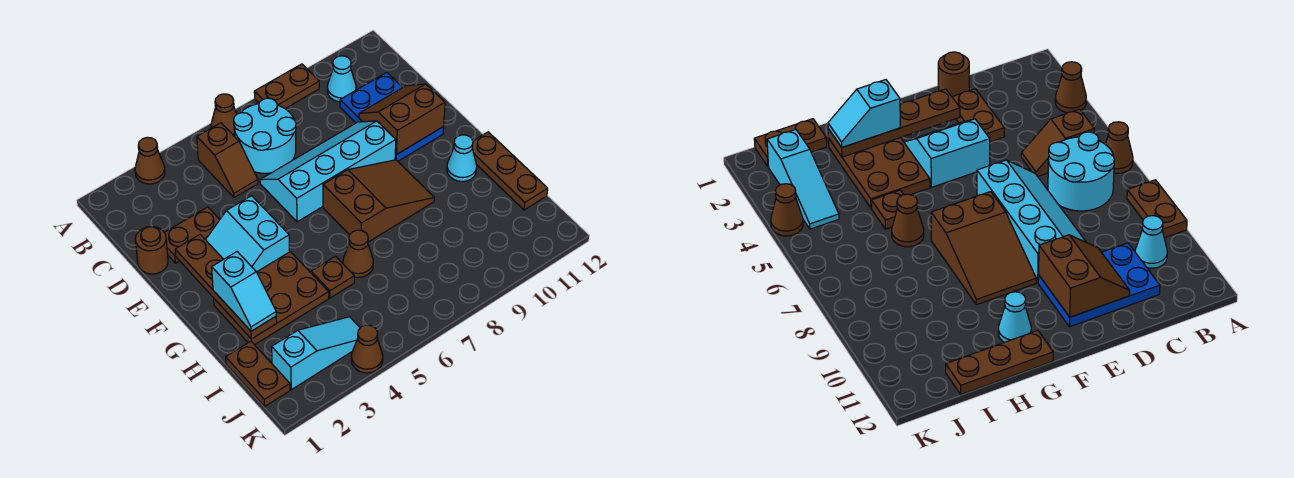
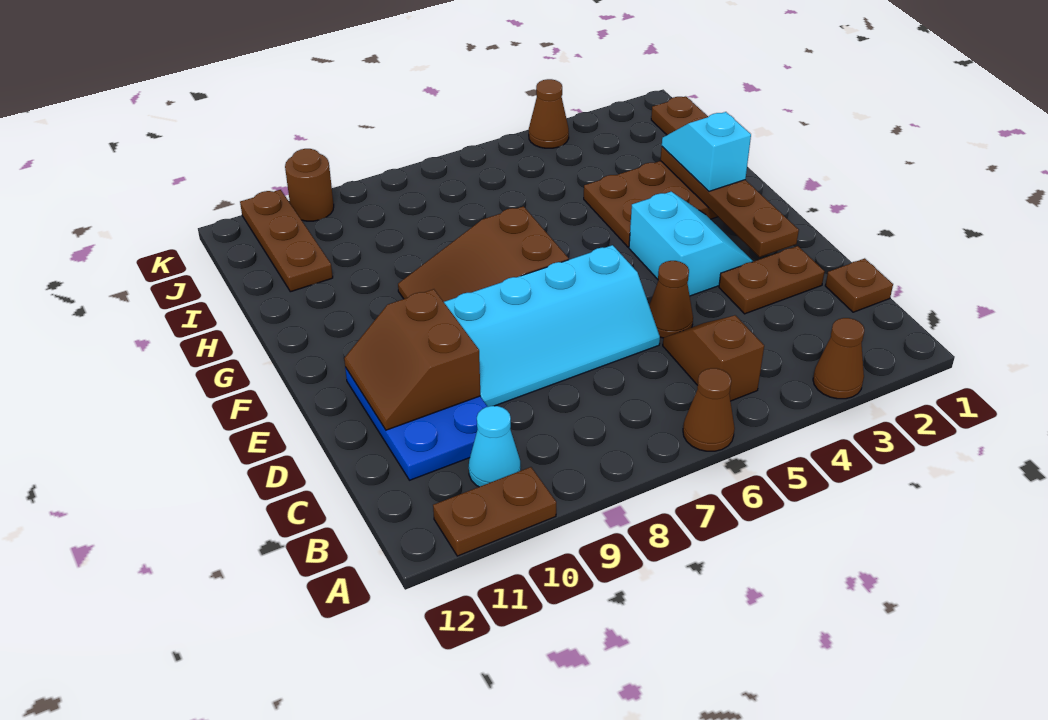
brown 1x2 plate [254,64,319,108] -> brown 1x2 plate moved to [433,467,556,556]
cyan 2x2 round brick [234,98,296,173] -> none
brown 1x1 round brick [135,227,168,274] -> brown 1x1 round brick moved to [285,149,334,221]
brown 2x2 slope [359,84,445,155] -> brown 2x2 slope turned to [344,289,480,430]
cyan 1x1 cone [447,135,477,181] -> none
brown 1x3 plate [472,132,548,210] -> brown 1x3 plate moved to [240,190,333,292]
brown 1x1 plate [311,256,354,298] -> brown 1x1 plate moved to [825,258,893,312]
brown 1x1 cone [343,230,373,277] -> brown 1x1 cone moved to [649,261,693,338]
cyan 1x3 slope [272,317,360,390] -> none

